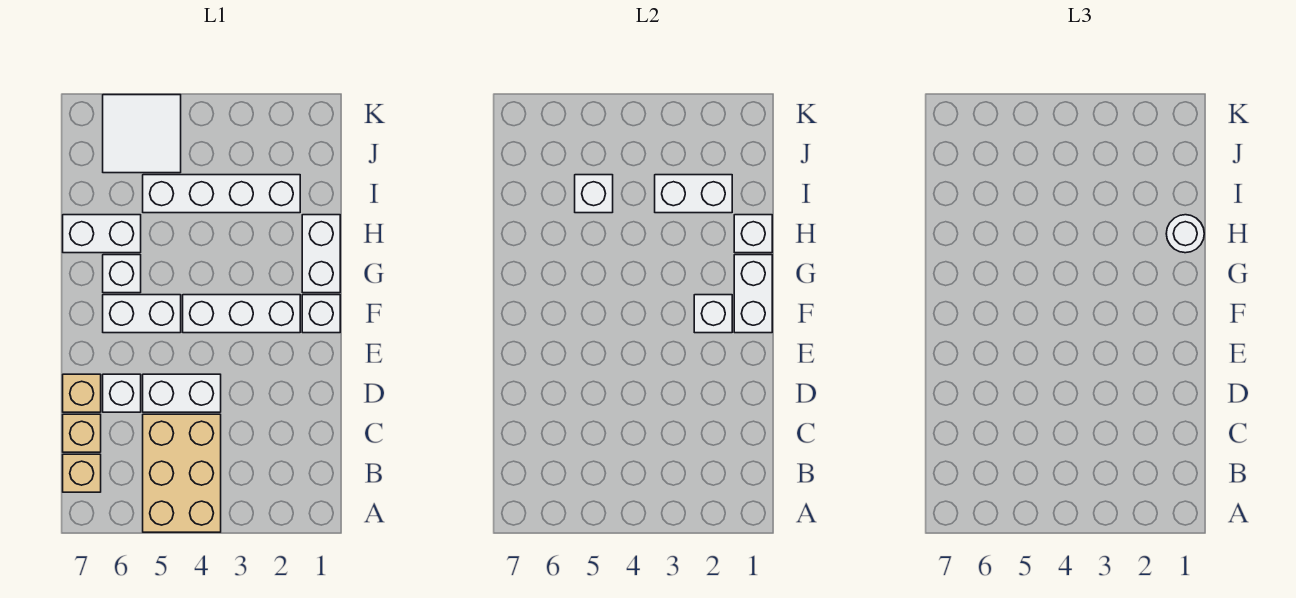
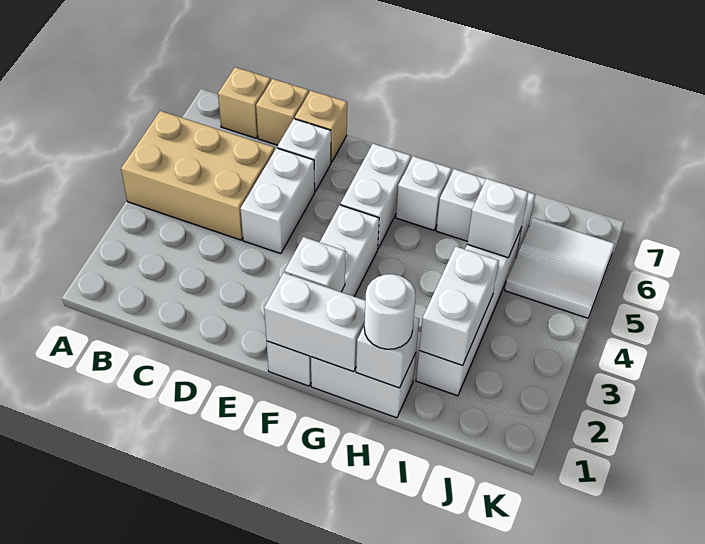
white 1x2 brick [63,215,141,253] -> white 1x2 brick turned to [436,169,535,256]

